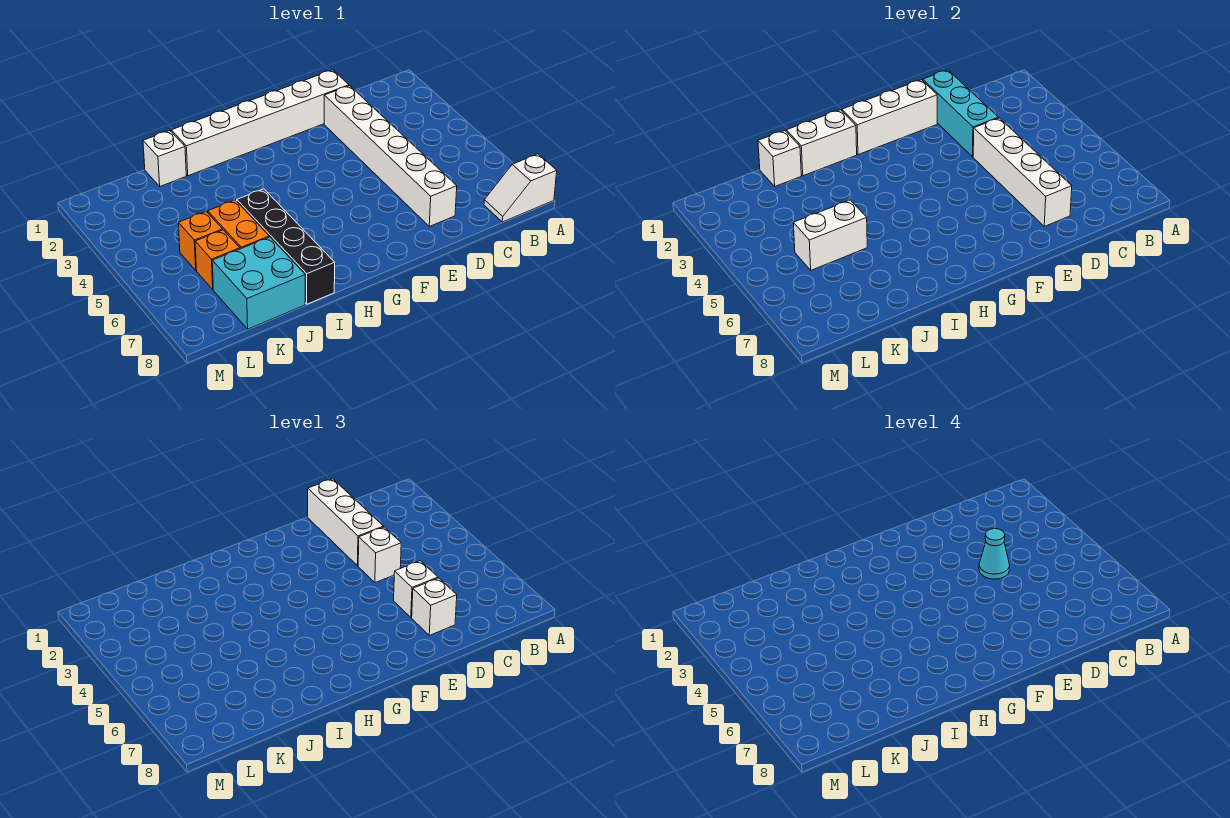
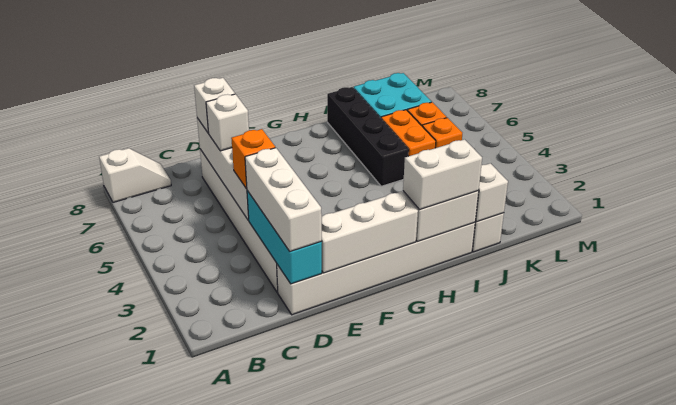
white 1x1 brick [358,527,401,583] -> orange 1x1 brick [231,129,275,189]
cyan 1x1 cone [979,529,1010,579] -> none
white 1x2 brick [793,200,867,270] -> white 1x2 brick moved to [403,139,482,210]

